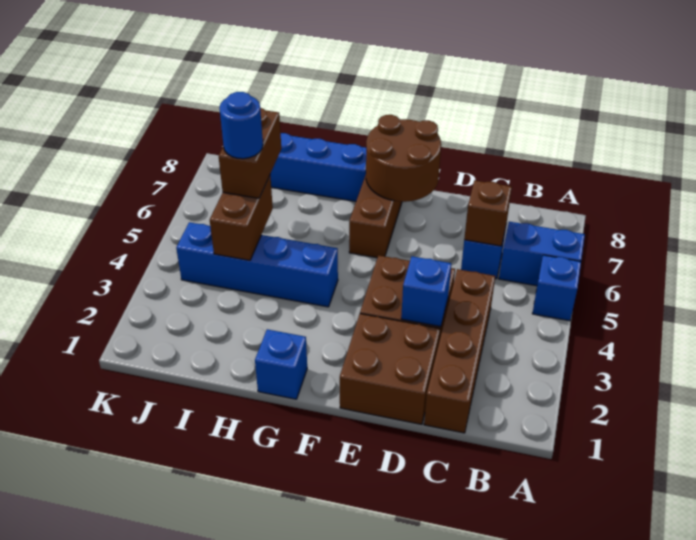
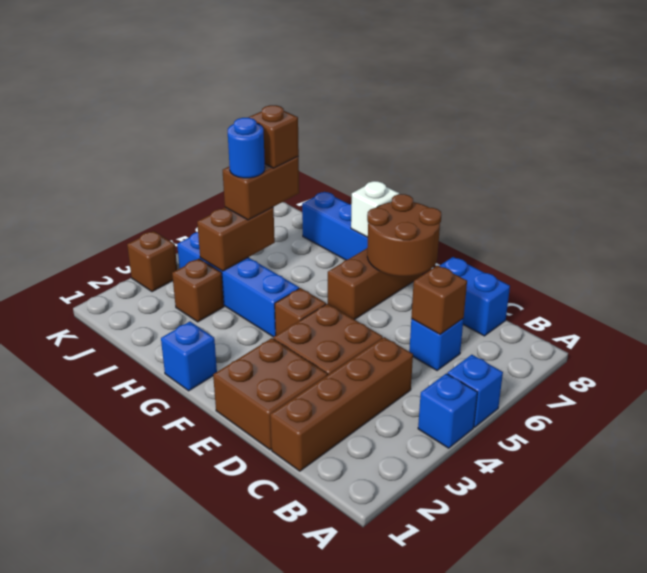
blue 1x2 brick [499,222,585,286] -> blue 1x2 brick moved to [440,257,510,336]
blue 1x1 brick [401,256,451,327] -> blue 1x1 brick moved to [418,374,477,448]
none -> brown 1x1 brick [275,288,326,335]
none -> white 1x1 brick [351,181,399,237]
none -> brown 1x1 brick [172,259,224,322]
none -> brown 1x1 brick [248,105,299,168]
none -> brown 1x1 brick [127,231,177,292]

